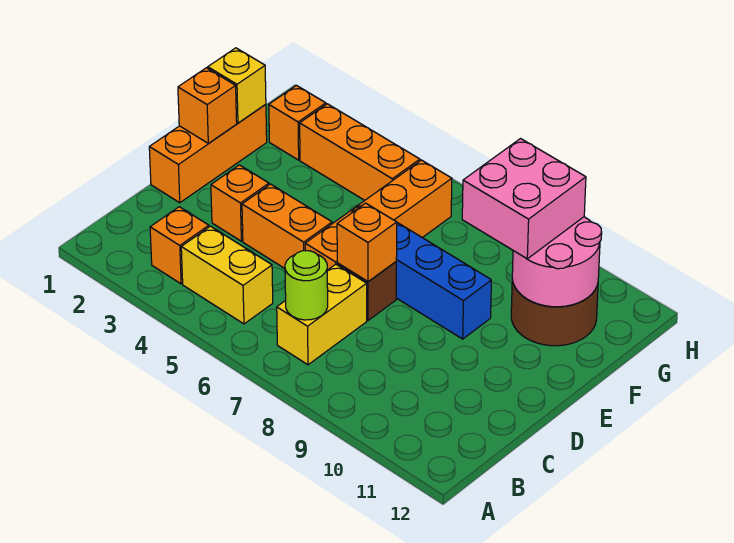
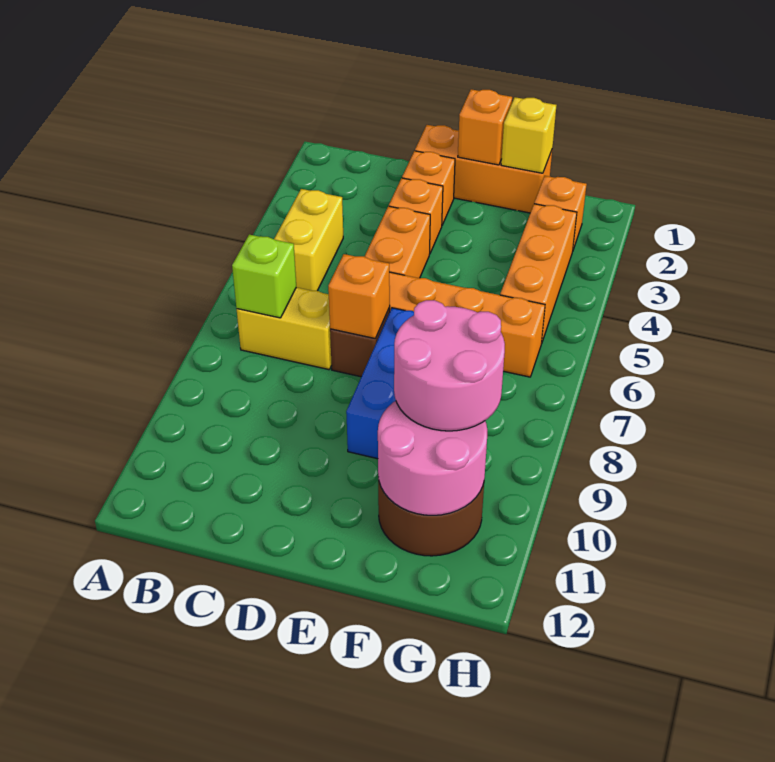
orange 1x1 brick [150,207,209,284] -> orange 1x1 brick moved to [402,151,455,225]
lime 1x1 round brick [285,251,328,320] -> lime 1x1 brick [232,234,296,318]
pink 2x2 brick [462,139,586,259] -> pink 2x2 round brick [394,300,505,431]

